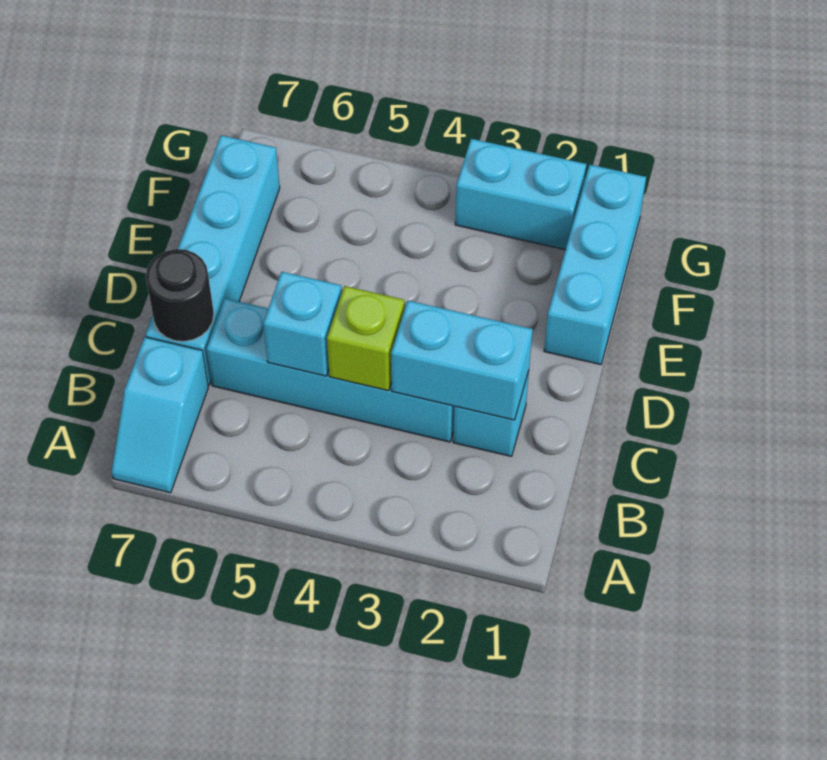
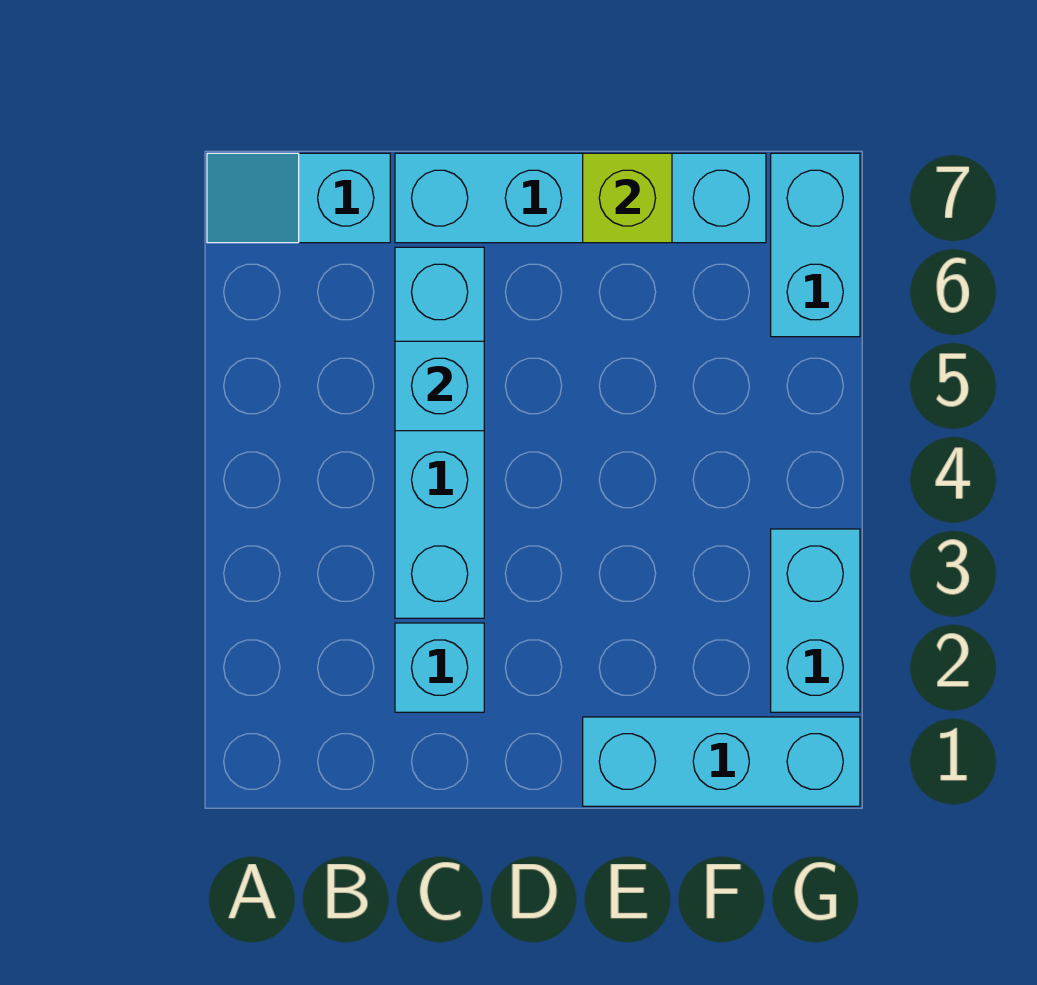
cyan 1x2 brick [391,301,533,420] -> cyan 1x2 brick moved to [771,153,860,337]
lime 1x1 brick [327,286,405,391] -> lime 1x1 brick moved to [583,153,672,243]
black 1x1 round brick [146,249,214,342] -> none

